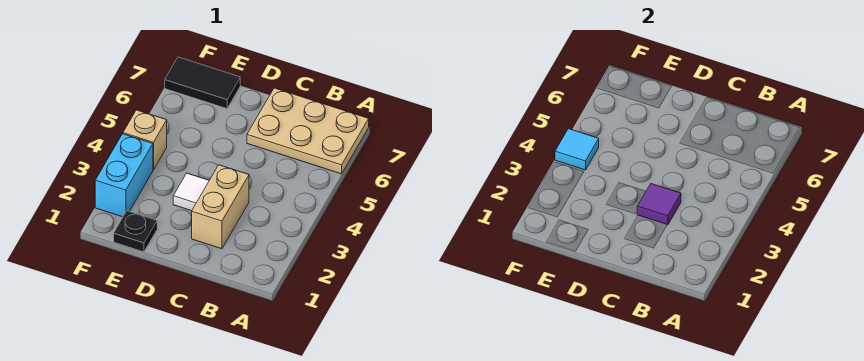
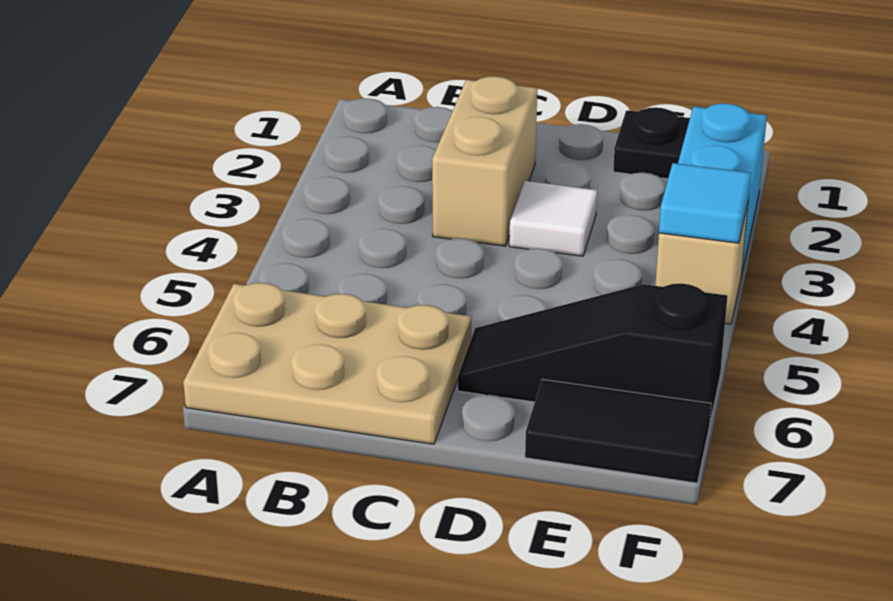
purple 1x1 tile [637,184,681,225] -> none
none -> black 1x3 slope [458,283,727,427]

